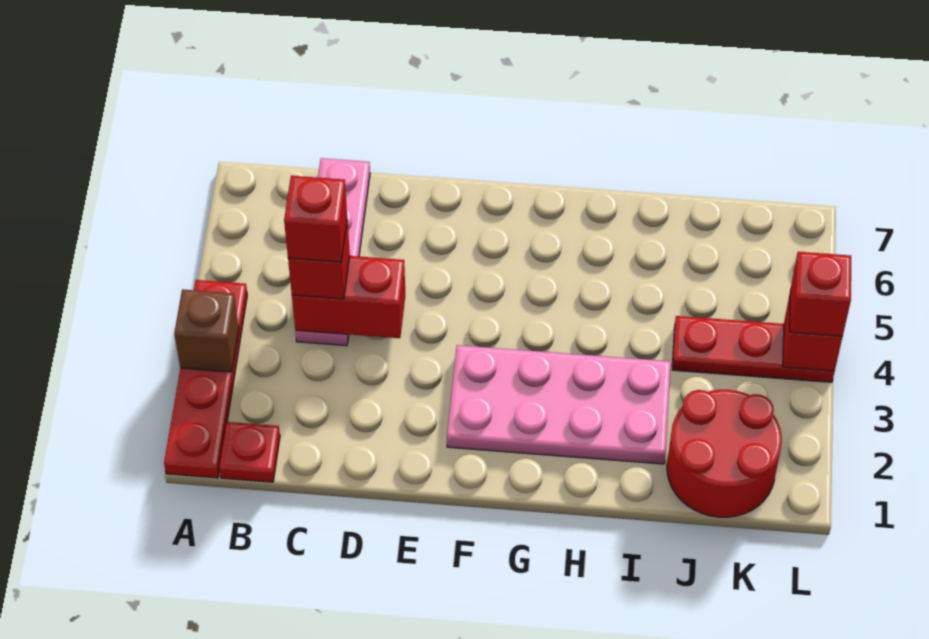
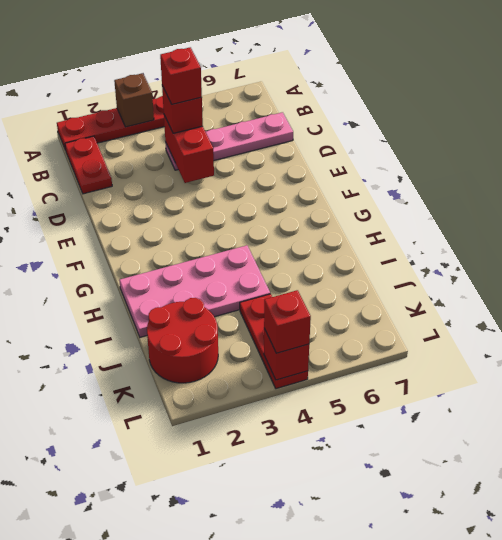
red 1x1 plate [219,422,280,482] -> red 1x2 plate [65,136,112,194]
pink 2x4 plate [447,345,671,464] -> pink 2x4 plate turned to [119,245,270,337]

